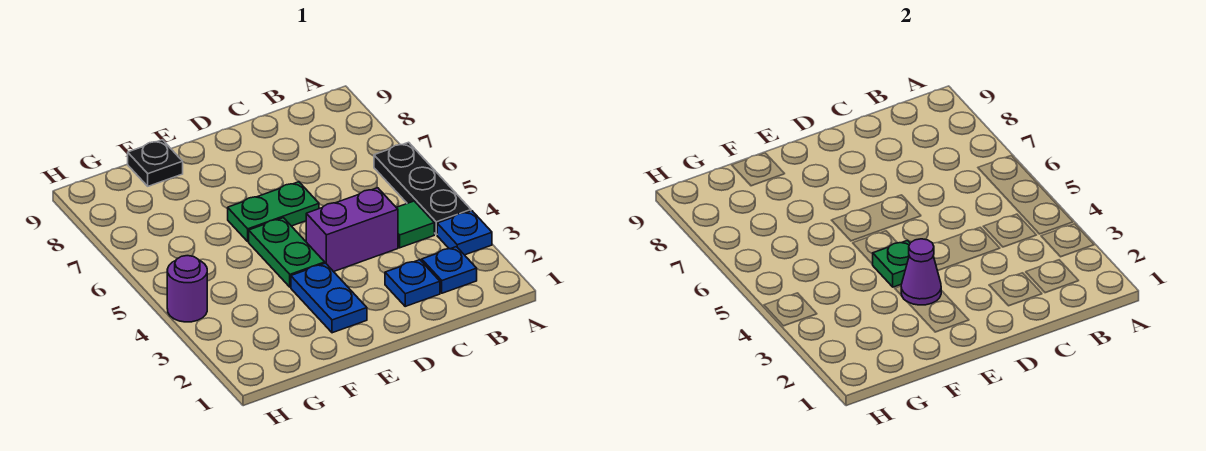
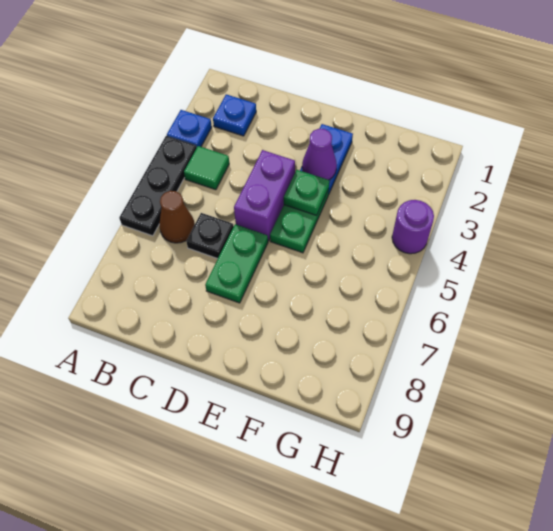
none -> brown 1x1 cone [159,191,195,243]
blue 1x1 plate [385,260,440,306] -> none
purple 1x2 brick [306,188,398,272] -> purple 1x2 brick turned to [234,150,295,241]
green 1x2 plate [228,182,319,242] -> green 1x2 plate turned to [205,224,268,303]
black 1x1 plate [128,140,183,186] -> black 1x1 plate moved to [186,213,234,259]

